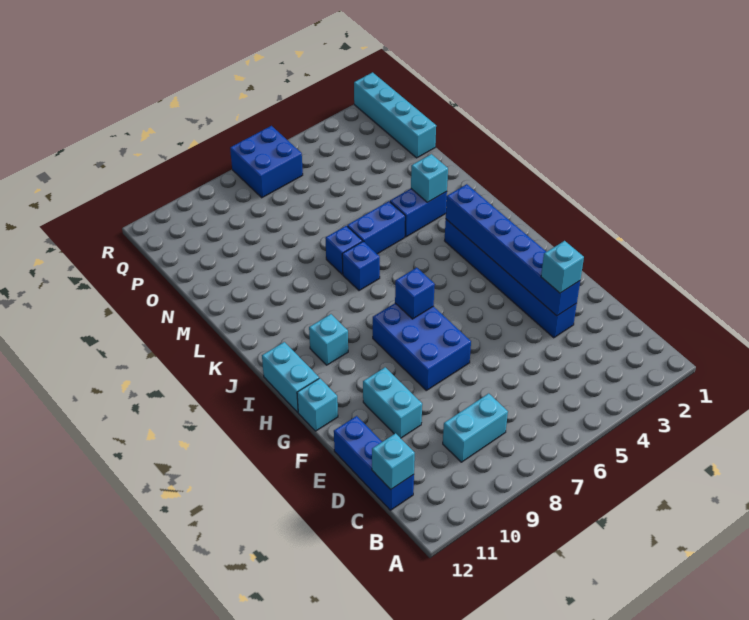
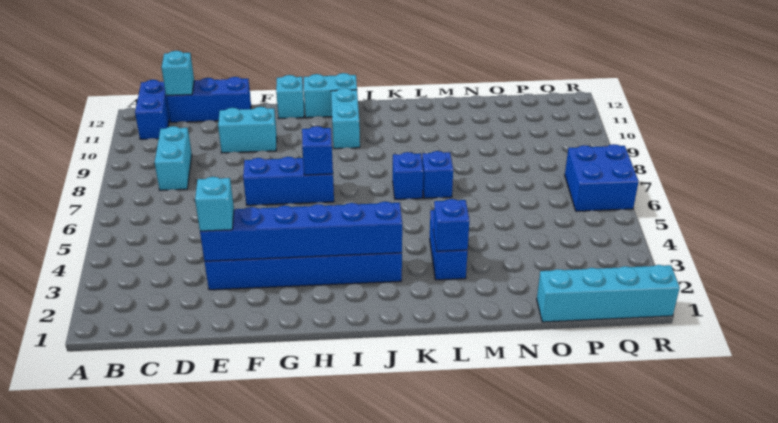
blue 2x3 brick [373,303,471,390] -> blue 1x3 brick [243,157,334,205]
cyan 1x1 brick [309,314,348,365] -> cyan 1x2 brick [331,88,360,149]
cyan 1x1 brick [411,154,448,202] -> blue 1x1 brick [433,199,469,251]
blue 1x2 brick [347,201,405,254] -> blue 1x2 brick moved to [135,80,170,139]

